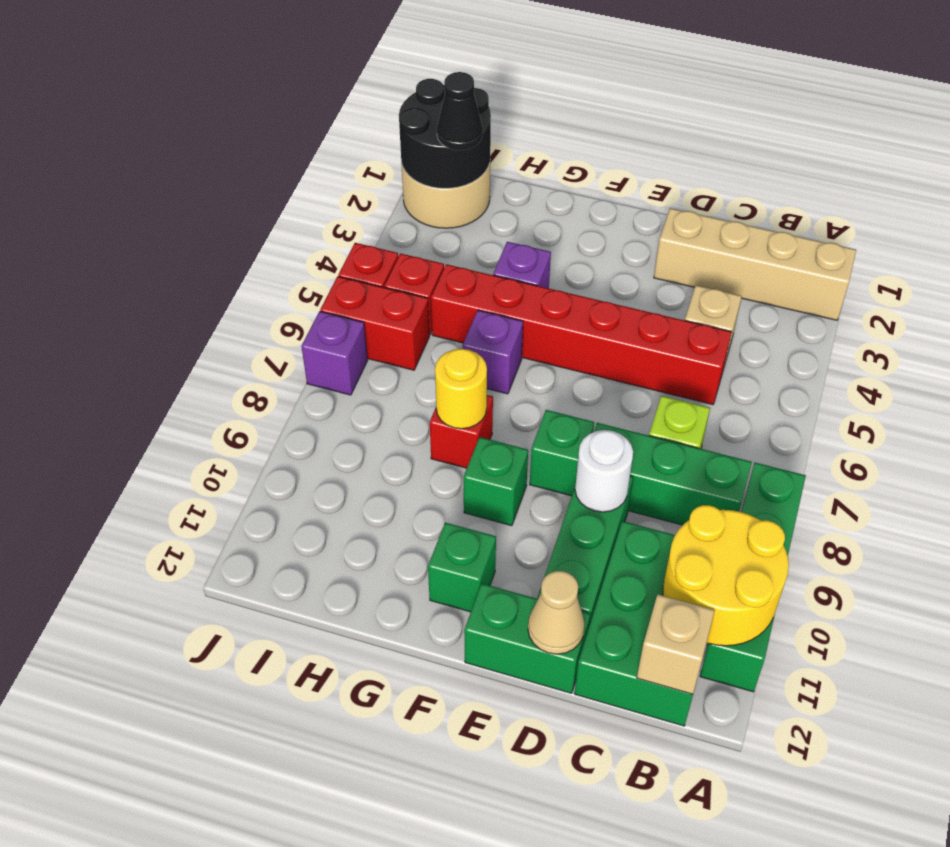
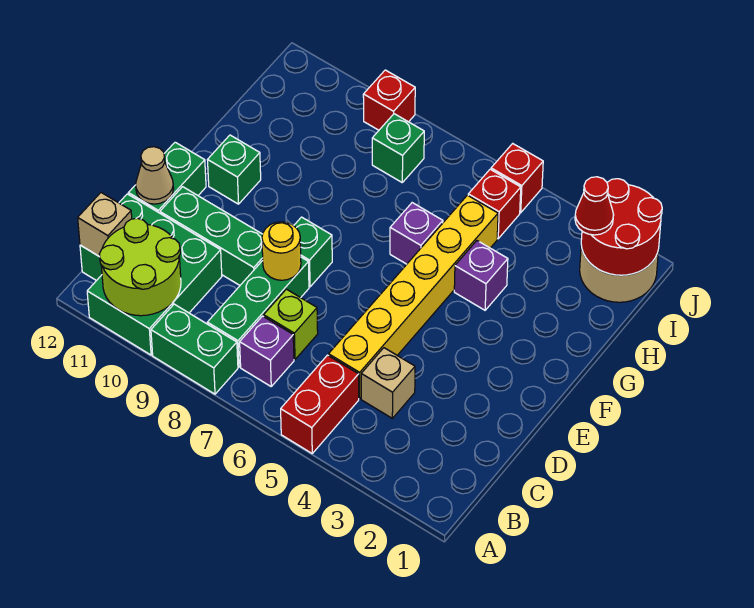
tan 1x4 brick [654,208,856,320] -> none
yellow 2x2 round brick [663,505,789,646] -> lime 2x2 round brick [99,218,181,316]
red 1x6 brick [431,264,732,405] -> yellow 1x6 brick [329,195,498,399]
white 1x1 round brick [575,430,633,512] -> none
green 1x1 brick [464,437,528,526] -> green 1x1 brick moved to [372,114,424,182]
red 1x1 brick [430,395,493,468] -> red 1x1 brick moved to [363,70,415,130]
yellow 1x1 round brick [435,349,487,429] -> yellow 1x1 round brick moved to [262,222,301,280]
black 2x2 round brick [399,79,491,188] -> red 2x2 round brick [581,179,662,275]
black 1x1 cone [437,72,483,150] -> red 1x1 cone [575,177,614,235]
red 1x2 brick [320,276,429,370] -> red 1x2 brick moved to [281,355,359,453]
purple 1x1 brick [301,311,368,395] -> purple 1x1 brick moved to [240,316,294,386]

